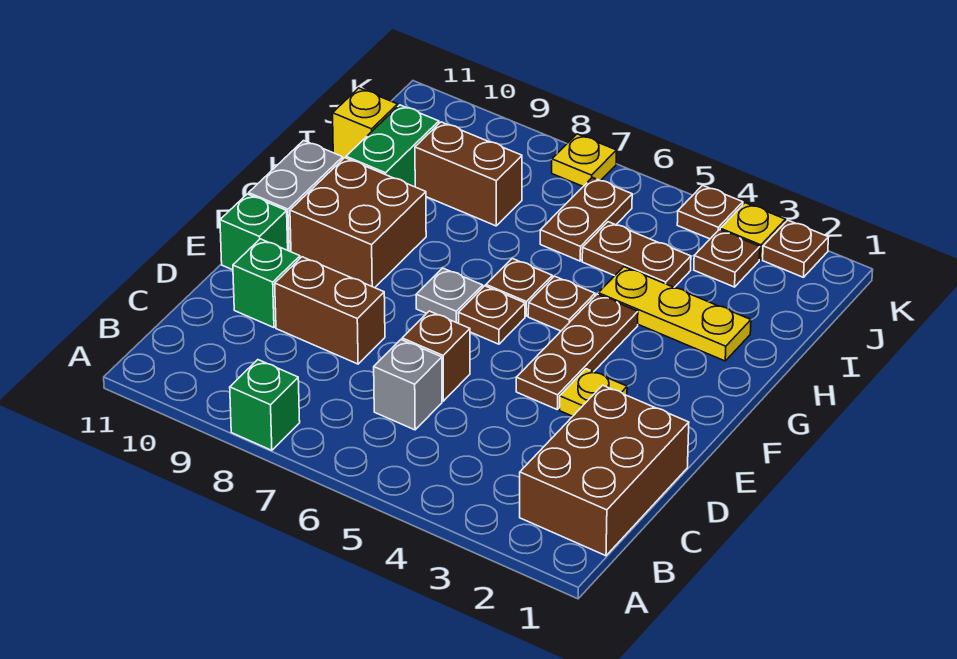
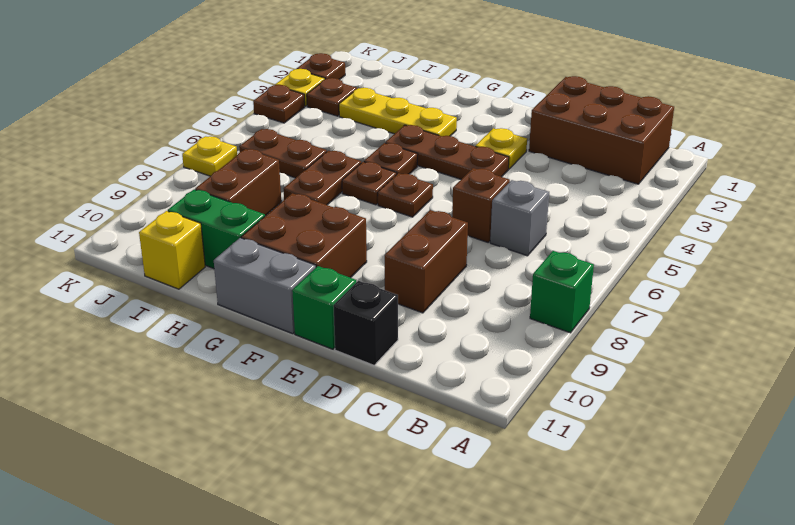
green 1x1 brick [233,239,300,328] -> none
none -> black 1x1 brick [333,281,398,365]
grey 1x1 plate [416,268,483,323] -> none
yellow 1x3 plate [598,267,751,361] -> yellow 1x3 plate turned to [339,88,457,136]
brown 1x2 plate [582,222,691,287] -> brown 1x2 plate moved to [284,151,361,205]

